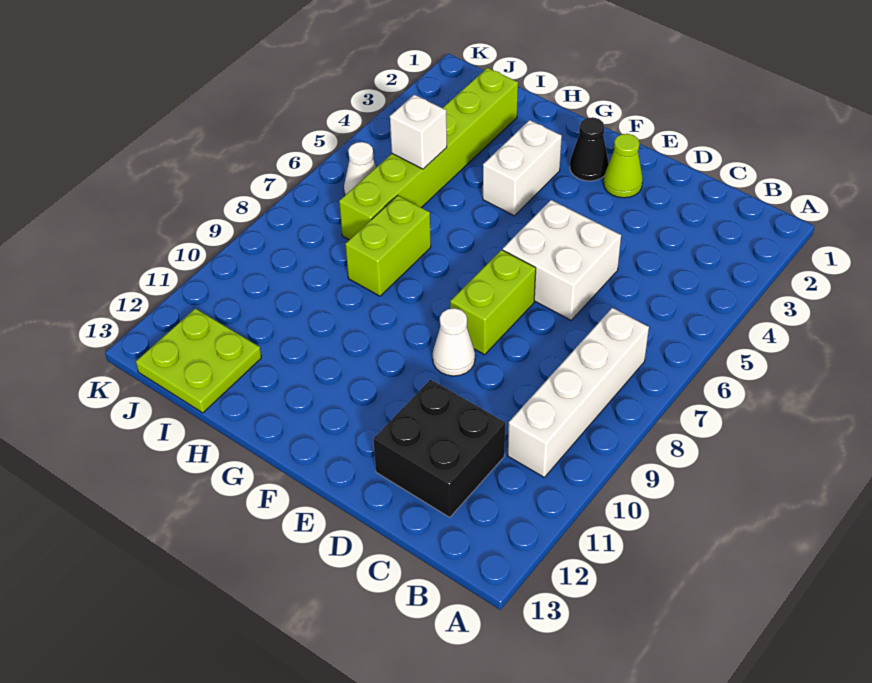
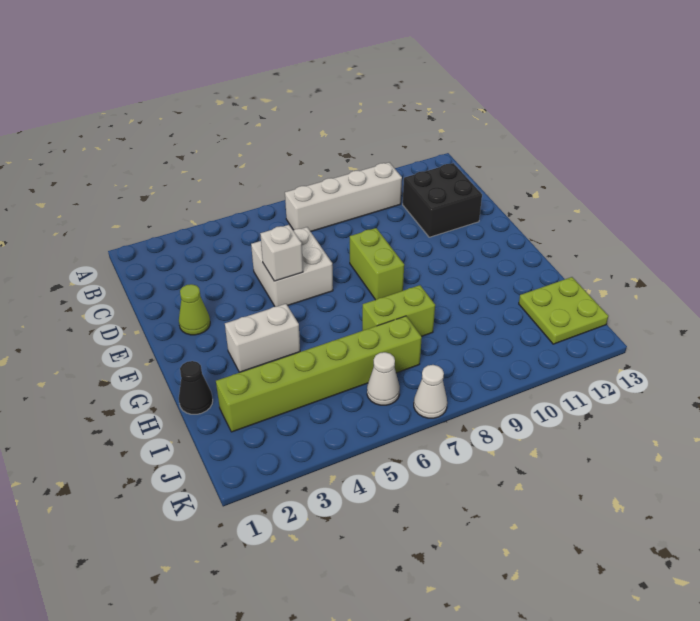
lime 1x2 brick [450,250,536,355] -> lime 1x2 brick turned to [350,228,404,300]
white 1x1 cone [433,308,475,376] -> white 1x1 cone moved to [414,365,447,418]
black 1x1 cone [570,117,608,181] -> black 1x1 cone moved to [179,361,213,414]
white 1x1 brick [390,95,447,169] -> white 1x1 brick moved to [260,225,303,281]

